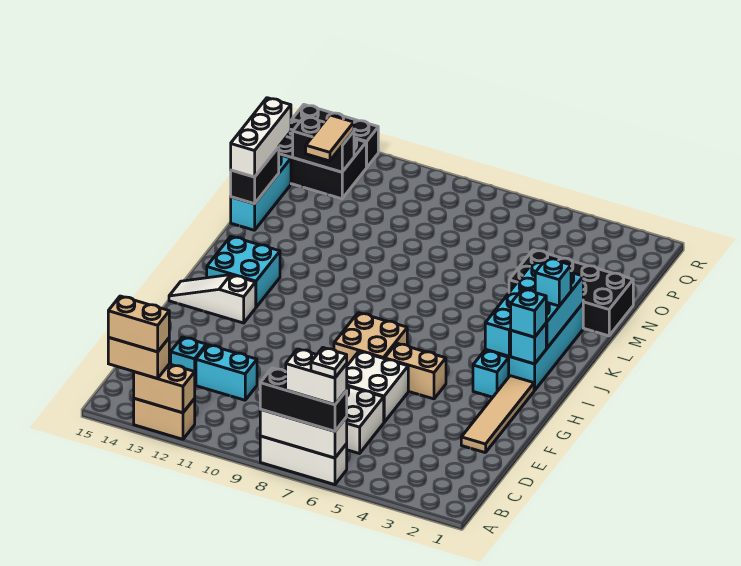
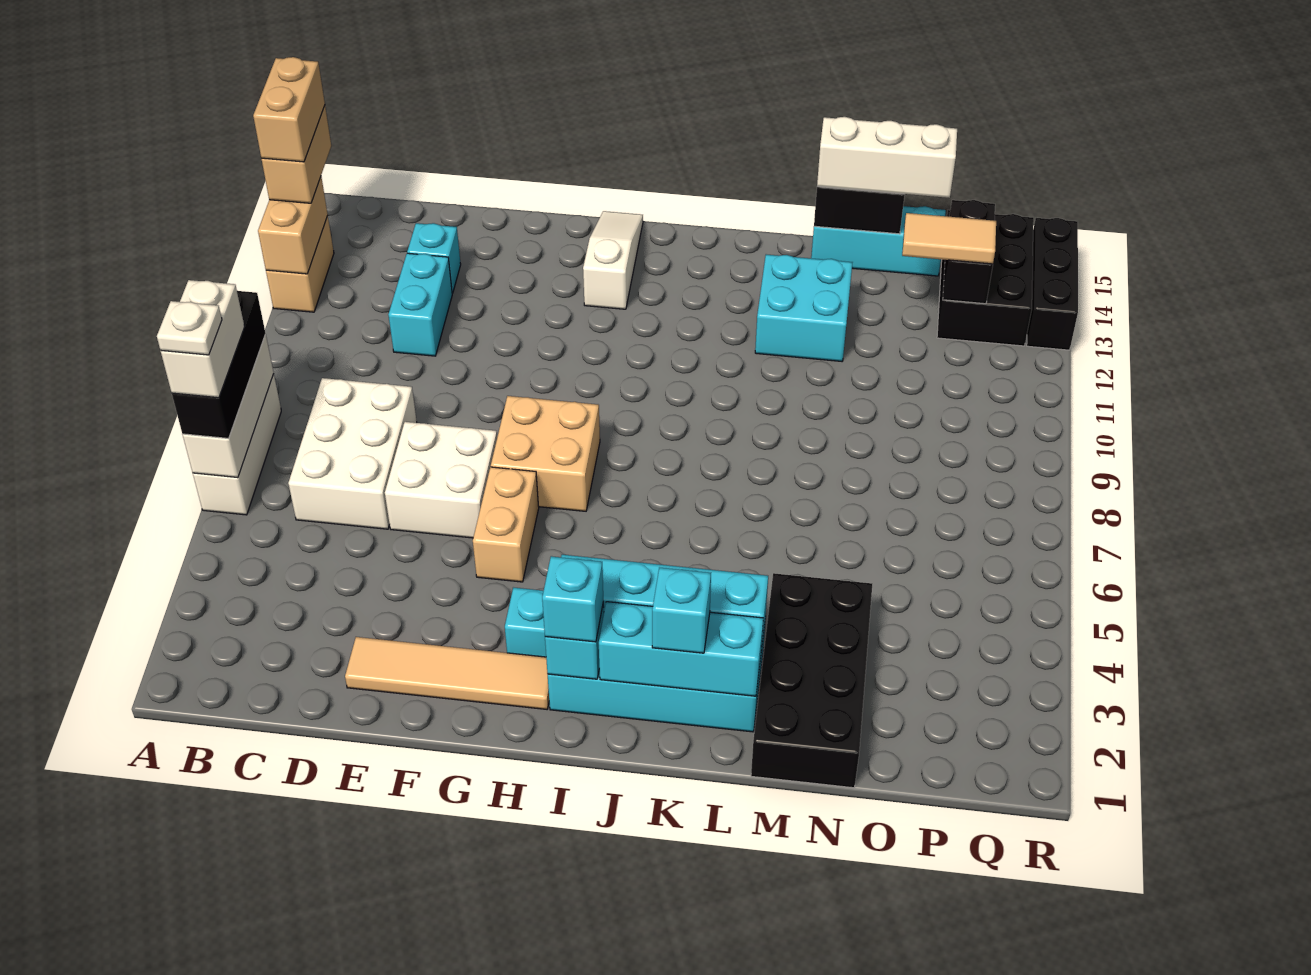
cyan 2x2 brick [207,236,280,307] -> cyan 2x2 brick moved to [755,254,853,361]

